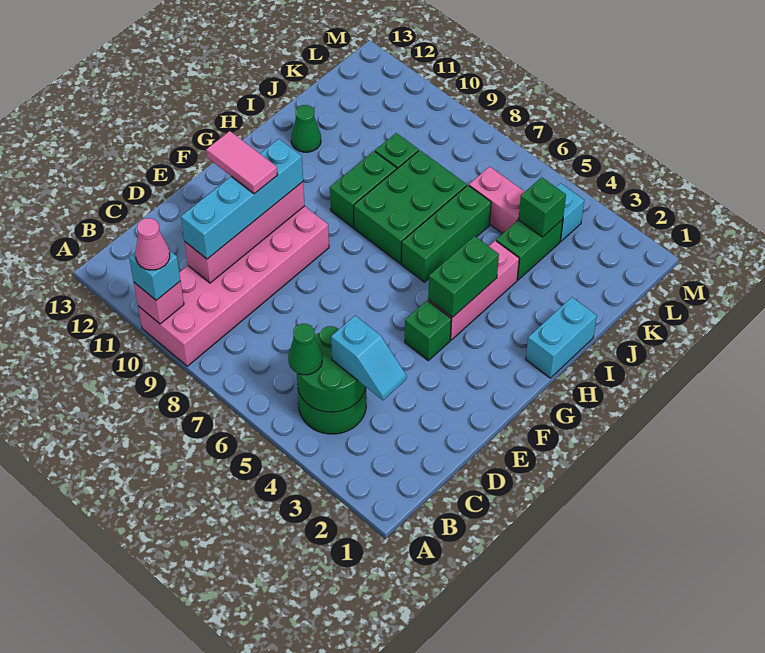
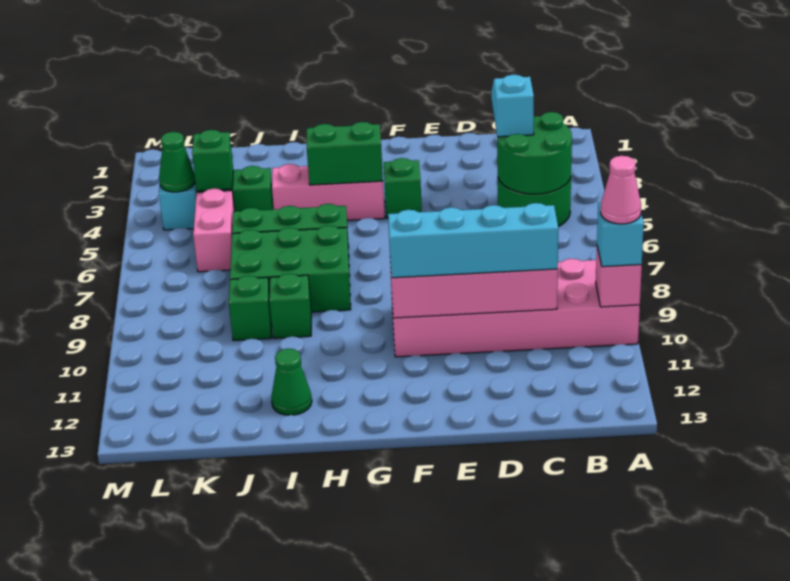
green 1x1 cone [288,324,322,375] -> green 1x1 cone moved to [159,132,195,192]
pink 1x2 tile [206,131,278,194] -> none
cyan 1x2 brick [526,297,597,378] -> none
green 1x2 brick [330,151,397,228] -> green 1x1 brick [270,274,311,338]

